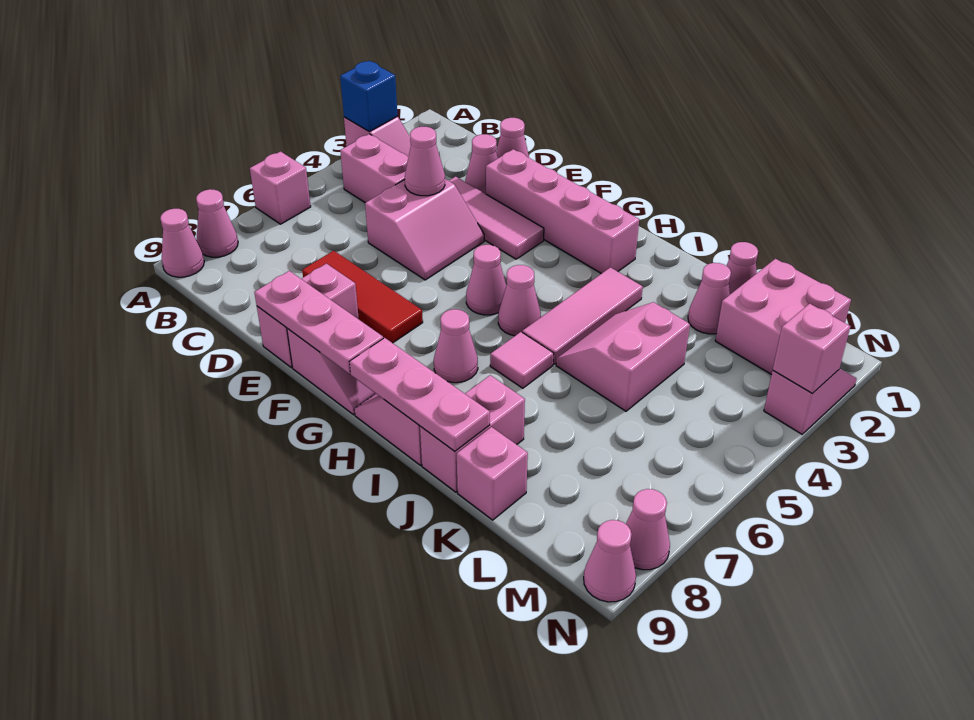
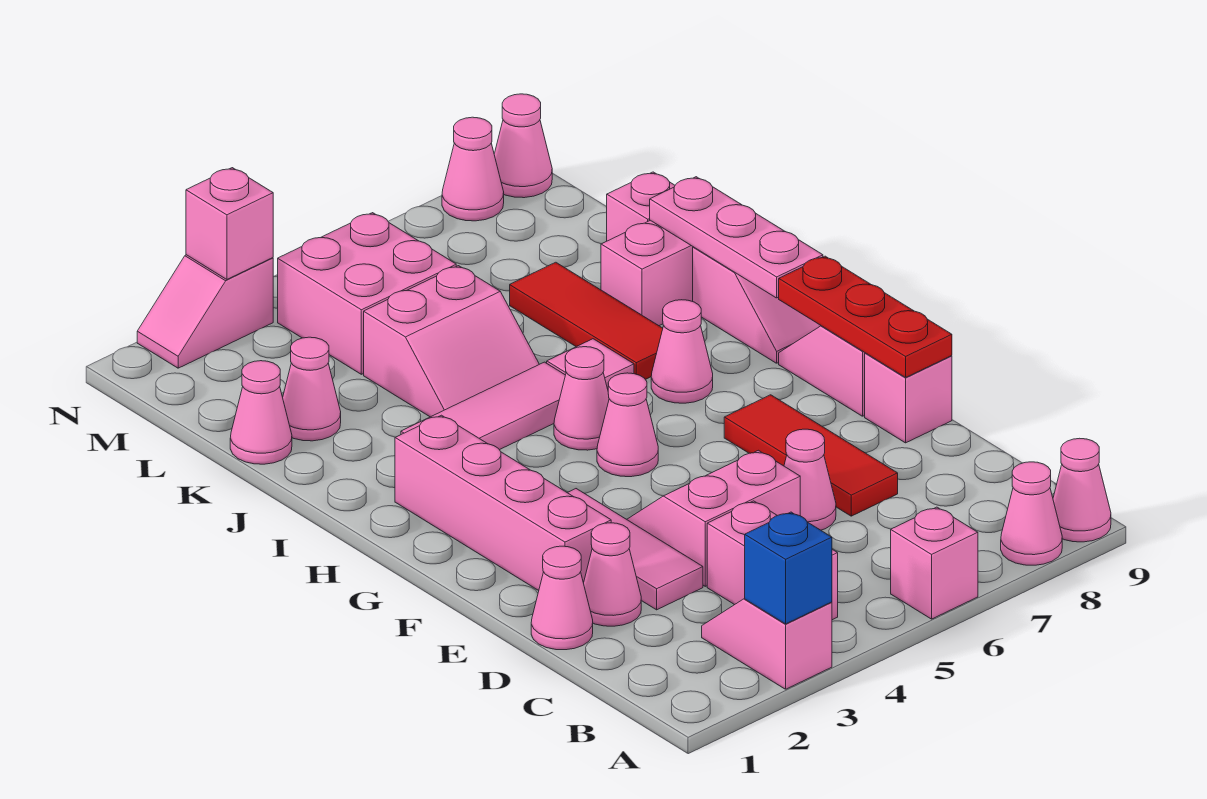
pink 1x1 cone [405,127,445,196] -> pink 1x1 cone moved to [784,429,836,530]
pink 1x2 brick [257,264,359,368] -> pink 1x1 brick [865,353,952,443]
pink 1x3 plate [254,271,383,374] -> red 1x3 plate [779,256,952,377]
none -> red 1x3 tile [510,262,663,379]
pink 2x2 brick [715,259,851,375] -> pink 2x2 brick moved to [278,213,456,374]

